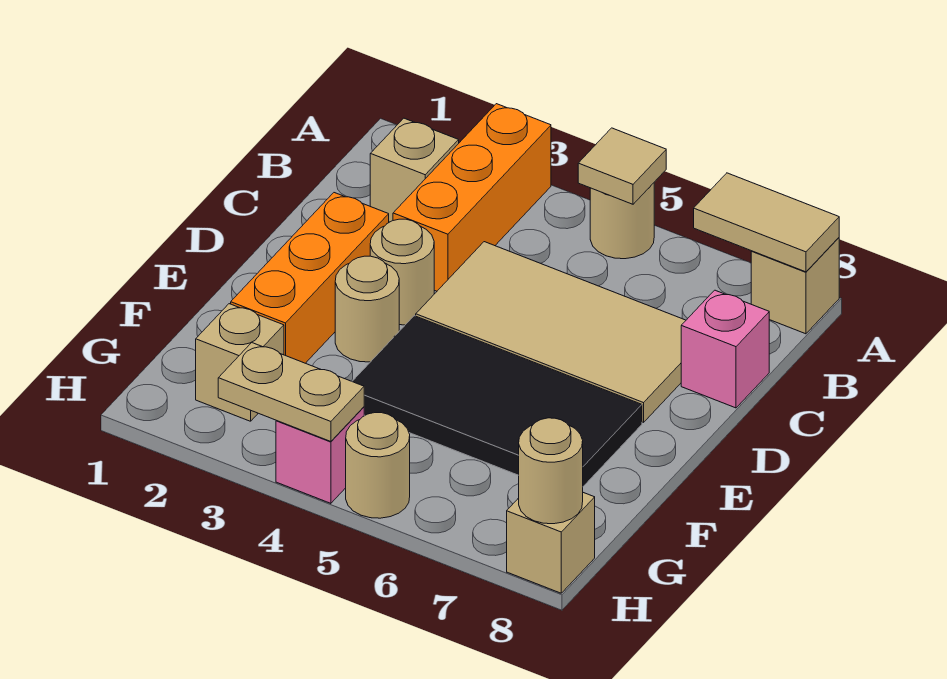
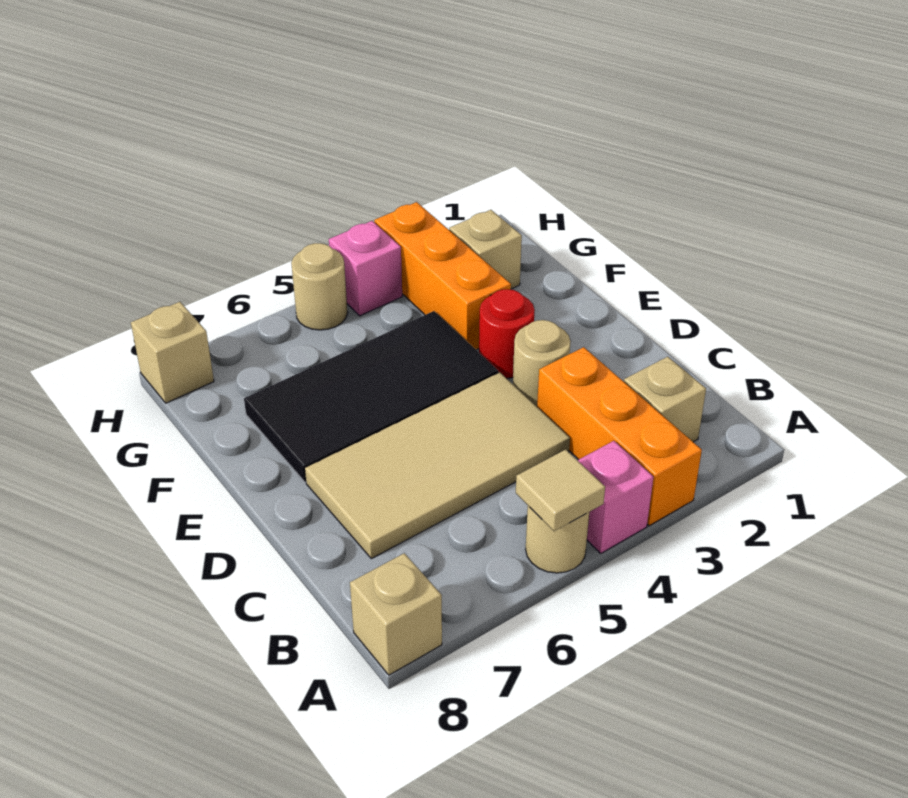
tan 1x2 tile [694,173,839,272] -> none
pink 1x1 brick [681,290,769,408] -> pink 1x1 brick moved to [578,441,653,553]
orange 1x3 brick [231,193,389,363] -> orange 1x3 brick moved to [374,202,511,350]
tan 1x1 round brick [335,256,399,362] -> red 1x1 round brick [479,289,535,378]
tan 1x2 plate [218,343,364,441] -> none
tan 1x1 round brick [519,418,583,524] -> none

